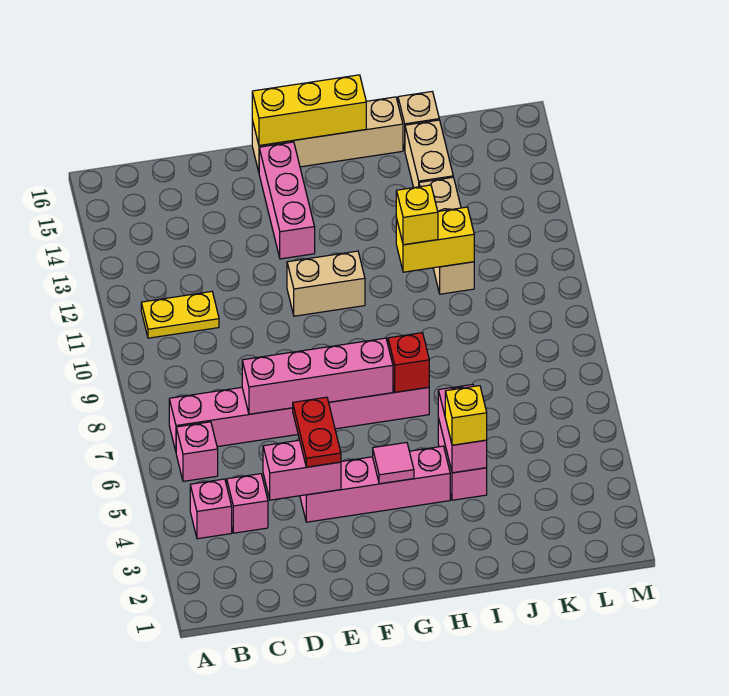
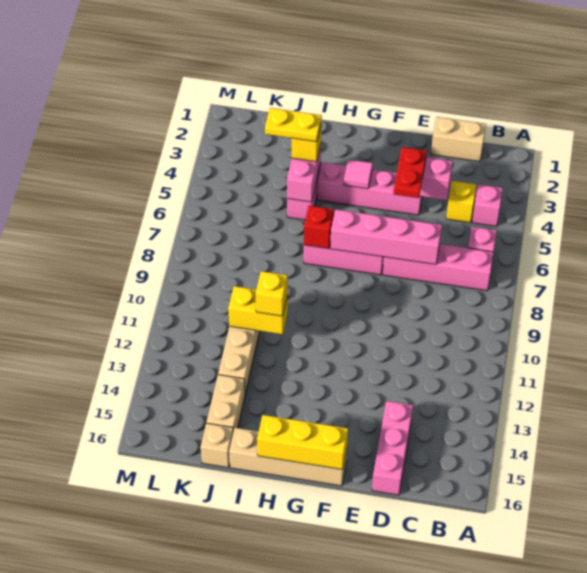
yellow 1x2 plate [141,292,219,338] -> yellow 1x2 plate moved to [265,108,322,142]
pink 1x1 brick [227,474,268,533] -> yellow 1x1 brick [446,181,476,223]
tan 1x2 brick [287,251,365,316] -> tan 1x2 brick moved to [431,117,486,161]
pink 1x3 brick [259,142,315,259] -> pink 1x3 brick moved to [372,401,413,495]

